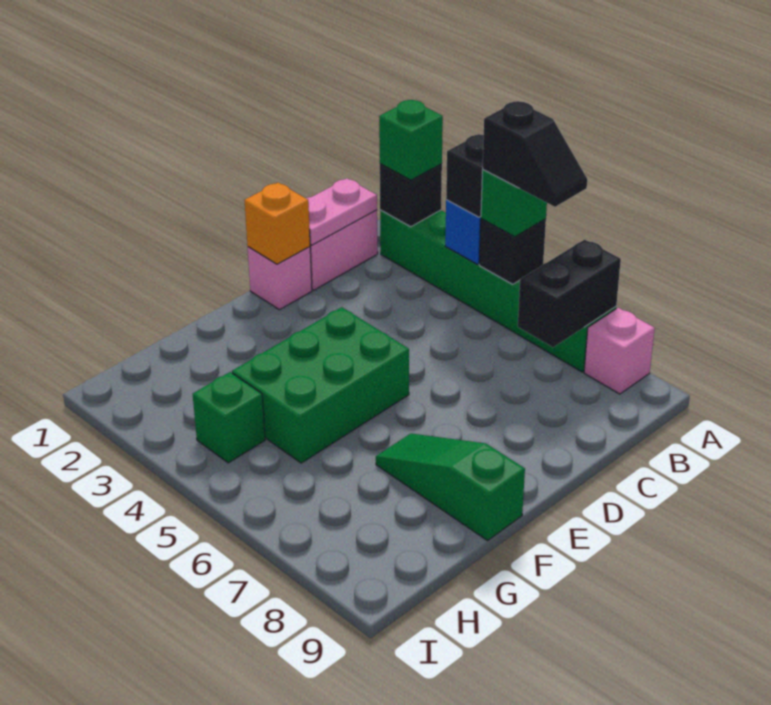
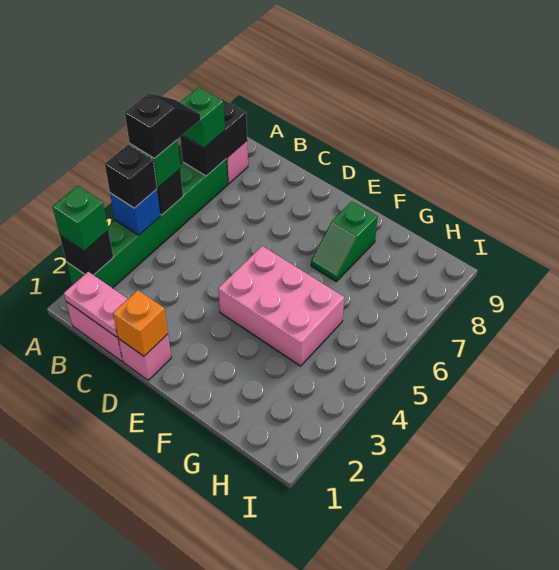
black 1x2 brick [518,240,621,347] -> black 1x2 brick turned to [180,99,247,176]
green 2x3 brick [232,307,409,463] -> pink 2x3 brick [218,246,344,366]
green 1x3 slope [376,433,525,541] -> green 1x2 slope [311,201,378,281]
green 1x1 brick [193,372,265,463] -> green 1x1 brick moved to [180,87,225,148]

